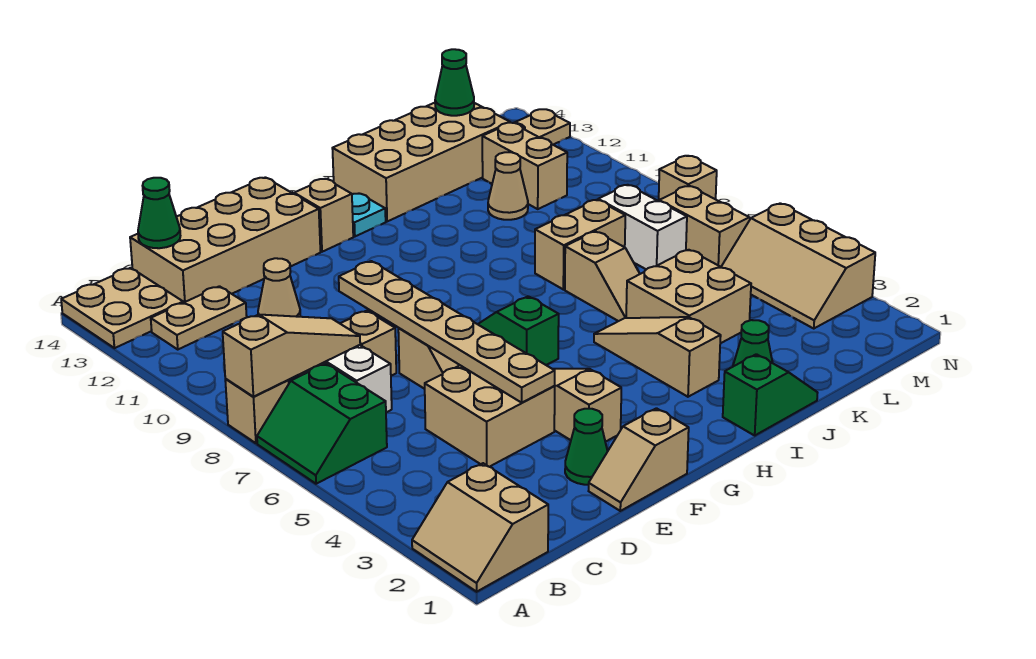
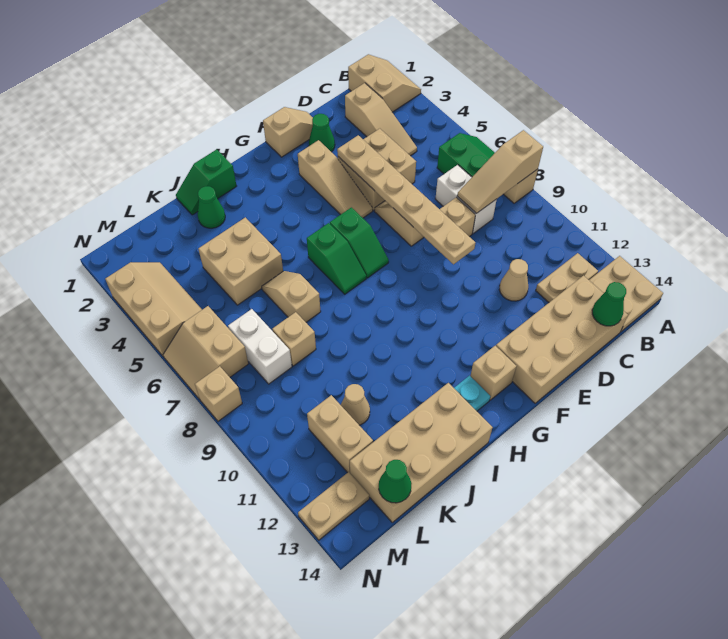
none -> green 1x2 slope [307,223,366,294]
tan 1x3 slope [594,317,721,397] -> tan 1x3 slope moved to [345,83,417,156]
tan 1x2 brick [535,200,625,289] -> tan 1x1 brick [272,312,316,366]

